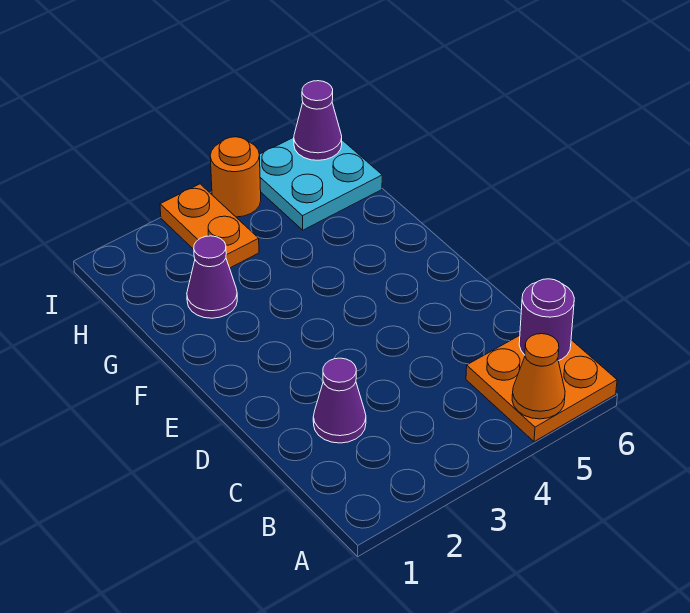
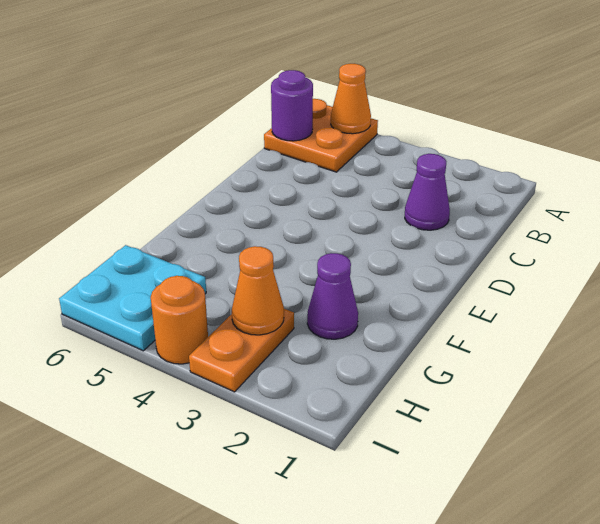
none -> orange 1x1 cone [232,246,284,335]
purple 1x1 cone [294,81,342,160] -> none

